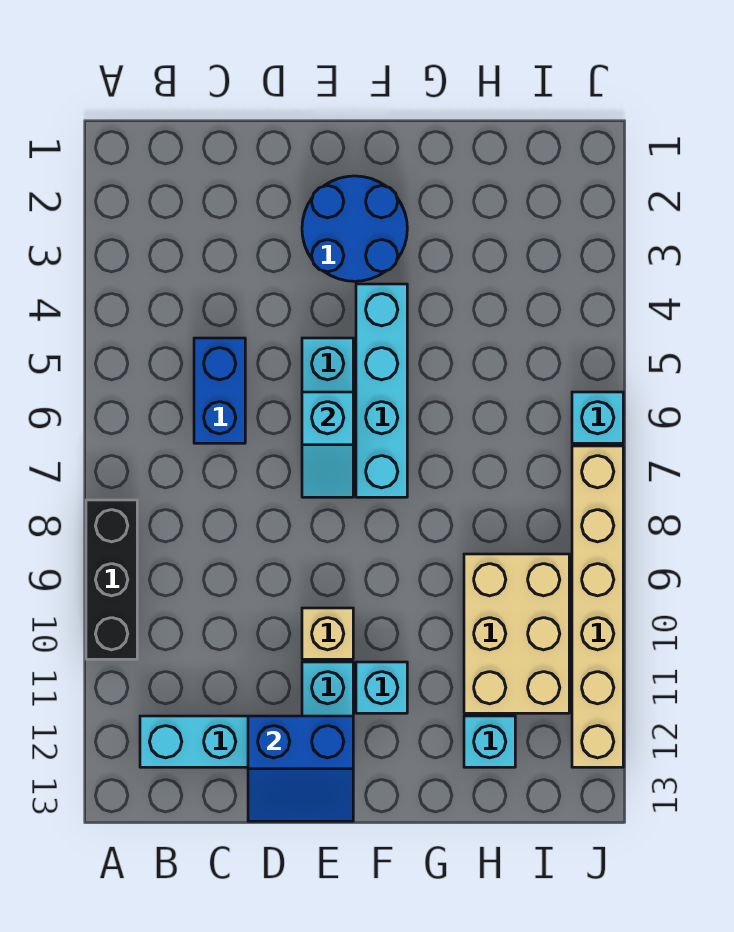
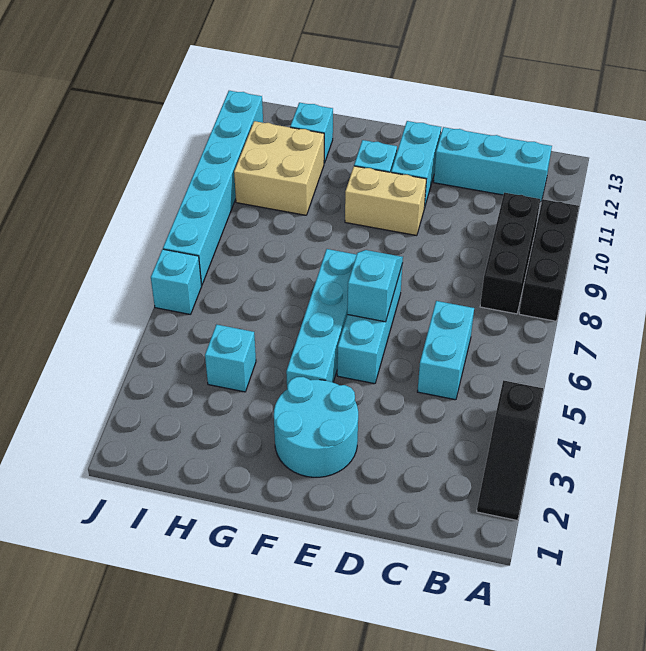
none -> black 1x3 slope [477,380,543,521]
none -> black 1x3 brick [480,193,540,314]
blue 1x2 brick [194,338,245,443] -> cyan 1x2 brick [417,301,474,400]
blue 2x2 slope [248,716,353,821] -> none
blue 2x2 round brick [302,176,407,281] -> cyan 2x2 round brick [274,377,358,477]
tan 1x1 brick [302,608,353,659] -> tan 1x2 brick [345,166,426,236]
none -> cyan 1x1 brick [205,324,256,392]
tan 2x3 brick [464,554,569,713] -> tan 2x2 brick [234,121,324,215]
tan 1x6 brick [572,446,623,767] -> cyan 1x6 brick [163,91,263,285]

